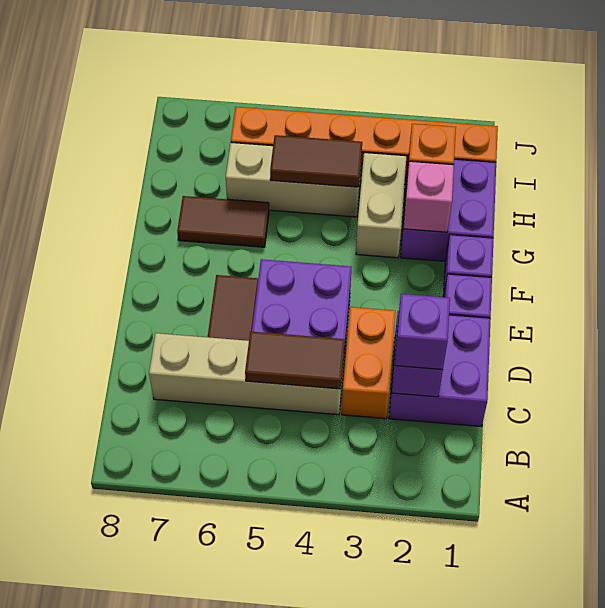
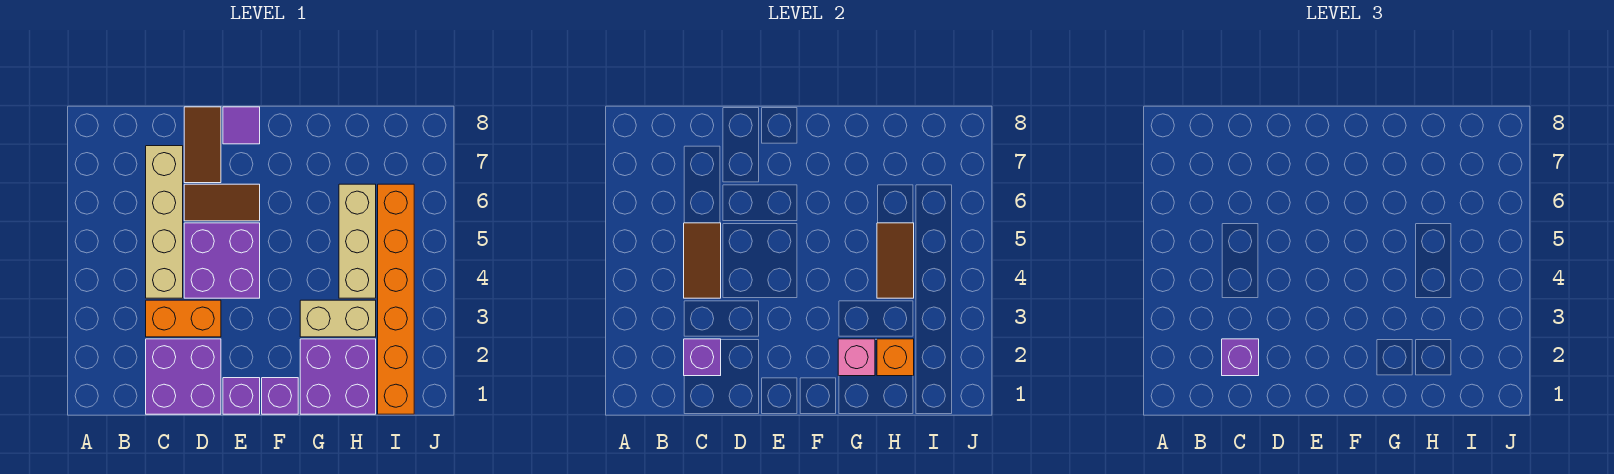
none -> purple 1x1 tile [223,107,260,144]
brown 1x2 tile [177,196,269,247] -> brown 1x2 tile moved to [184,107,221,183]

